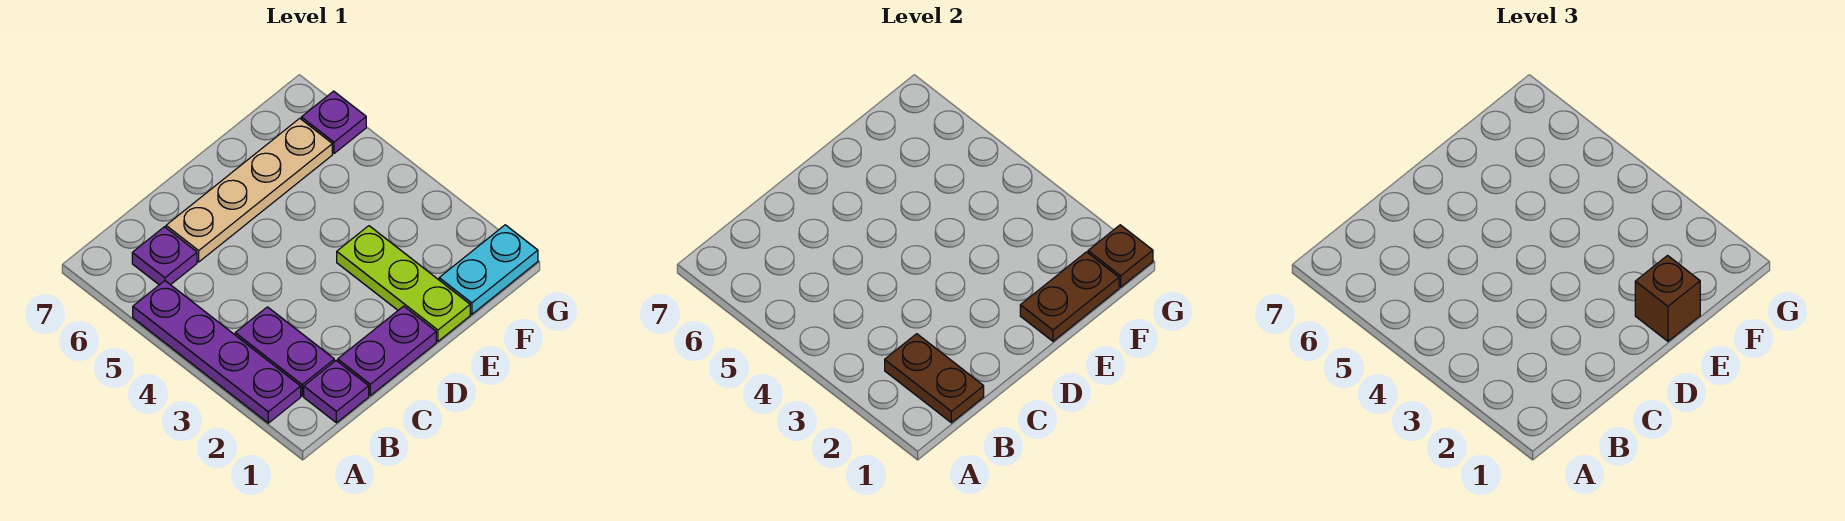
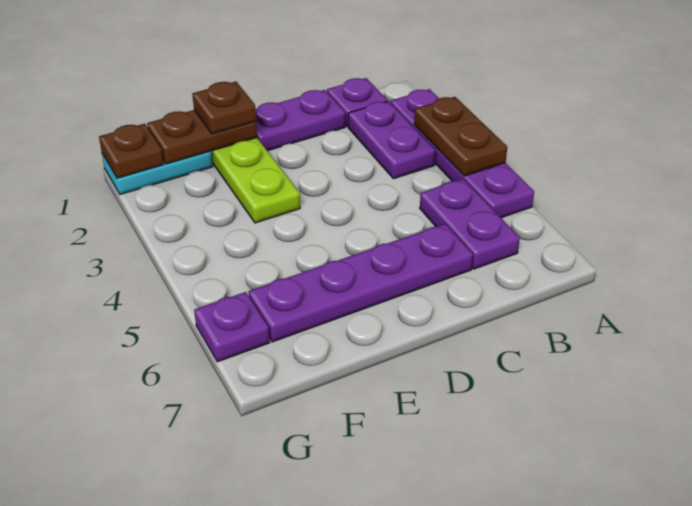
brown 1x2 plate [885,334,984,423] -> brown 1x2 plate moved to [414,97,507,176]
purple 1x1 plate [132,227,197,285] -> purple 1x2 plate [420,179,520,269]
tan 1x4 plate [166,118,332,262] -> purple 1x4 plate [248,224,473,342]
brown 1x1 brick [1635,256,1700,341] -> brown 1x1 plate [192,82,256,134]

